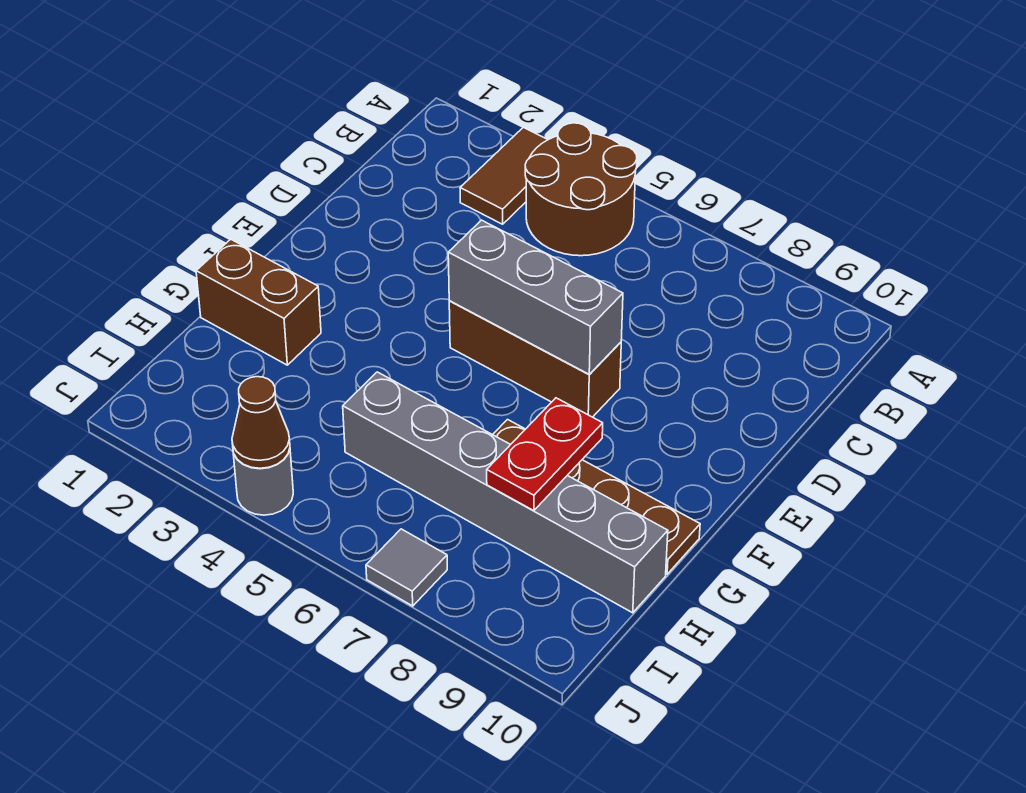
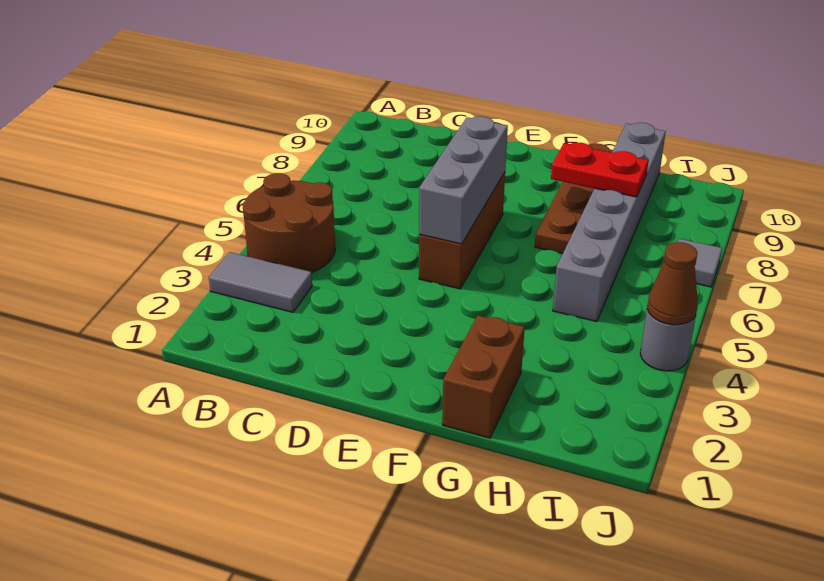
brown 1x2 tile [460,127,548,224] -> grey 1x2 tile [209,252,312,312]

